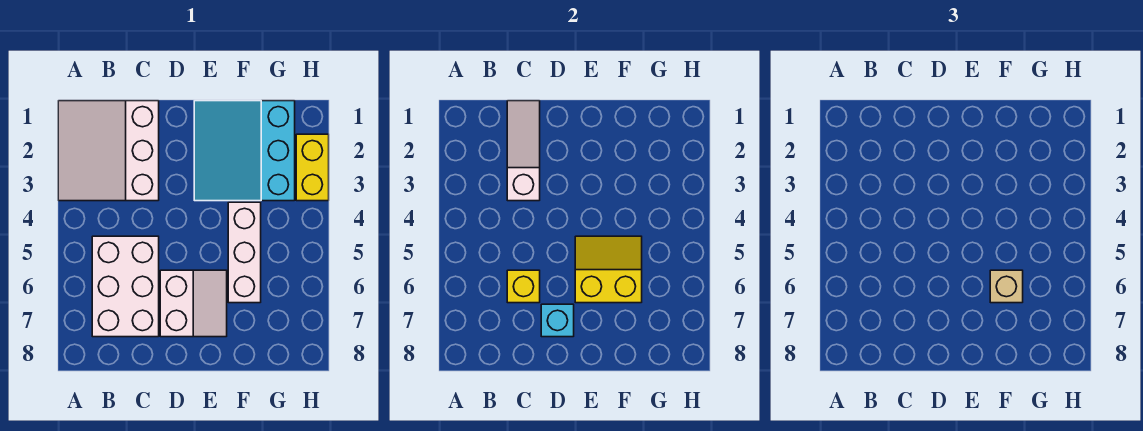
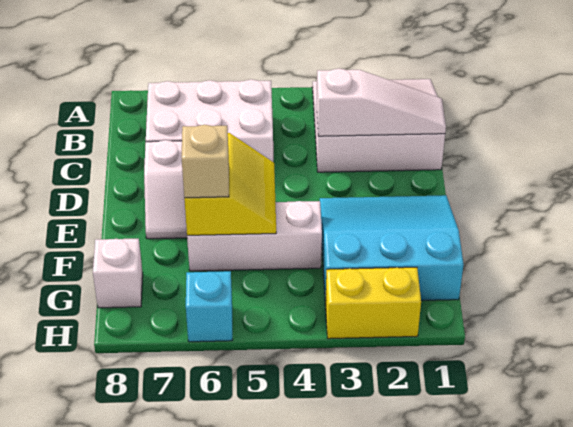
yellow 1x1 brick [507,270,540,303] -> none
cyan 1x1 brick [541,304,574,337] -> cyan 1x1 brick moved to [186,271,232,342]
none -> white 1x1 brick [93,239,143,308]

